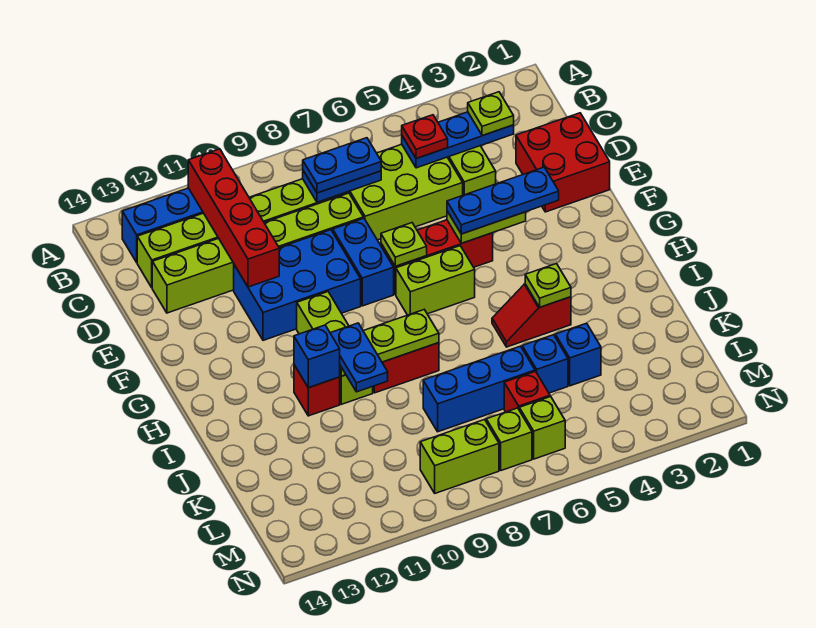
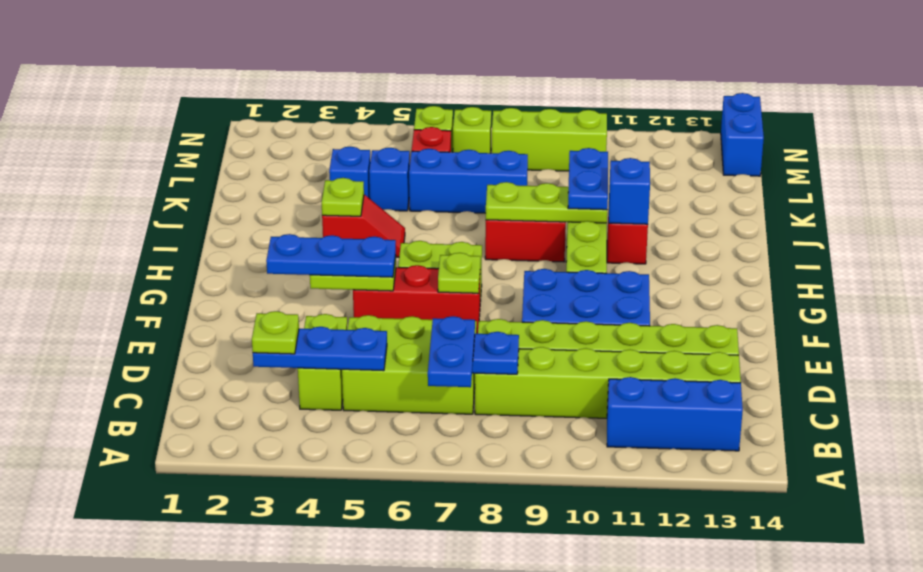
red 1x4 brick [188,149,279,287] -> none
red 1x1 plate [402,115,448,159] -> none
blue 1x2 plate [303,138,381,193] -> blue 1x2 plate turned to [428,316,475,387]
red 2x2 brick [516,113,610,212] -> none
blue 1x2 brick [333,218,394,306] -> blue 1x2 brick moved to [721,93,764,176]
lime 1x2 brick [420,420,499,493] -> lime 1x3 brick [492,108,607,171]

